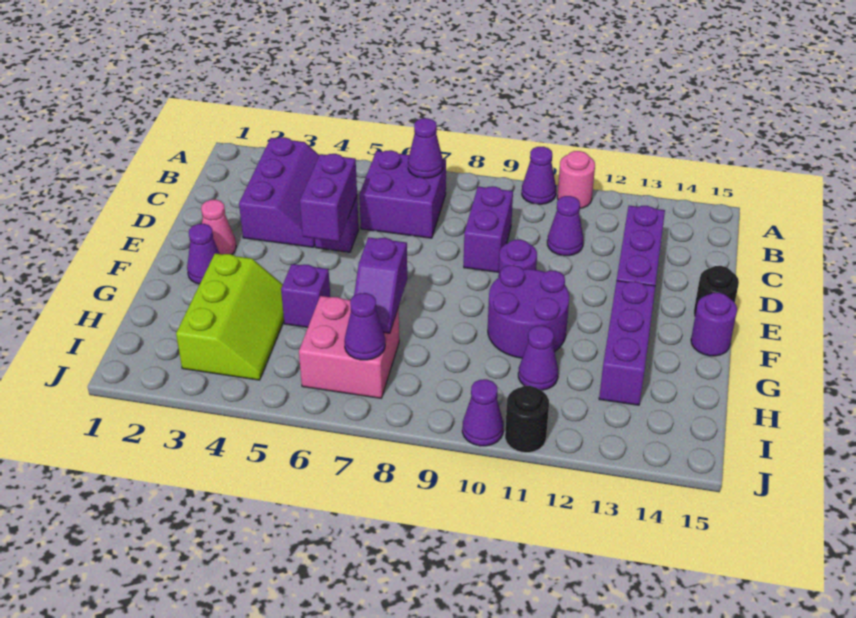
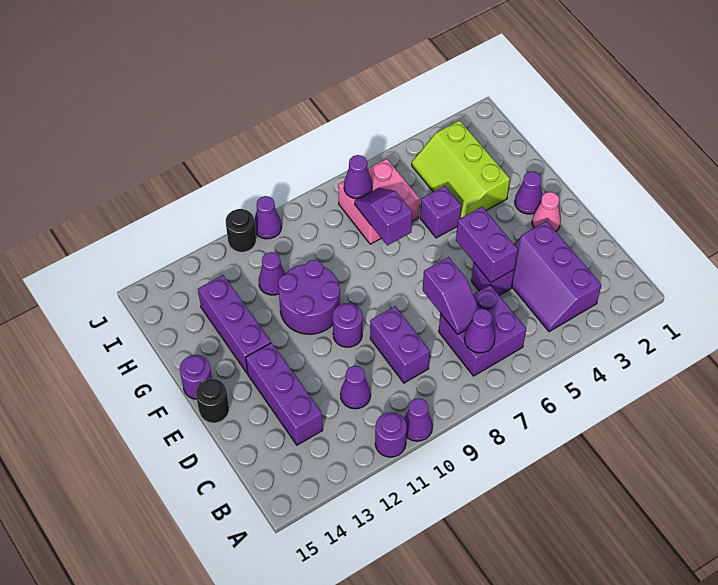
pink 1x1 round brick [557,151,595,208] -> purple 1x1 round brick [375,412,407,457]
none -> purple 1x2 slope [423,257,479,335]

